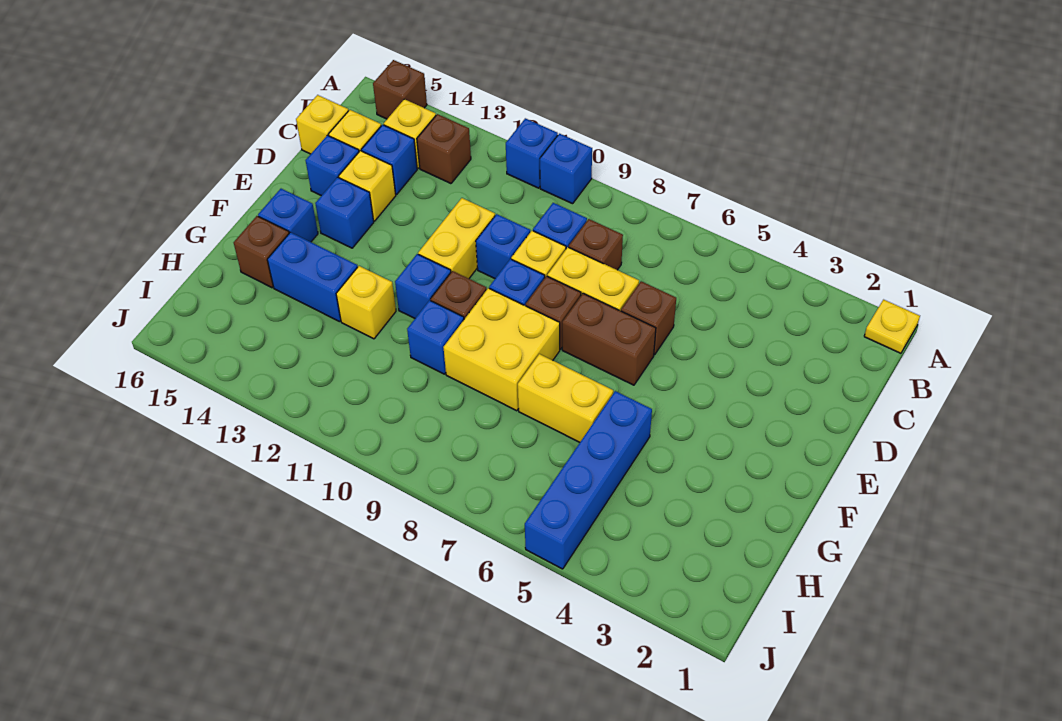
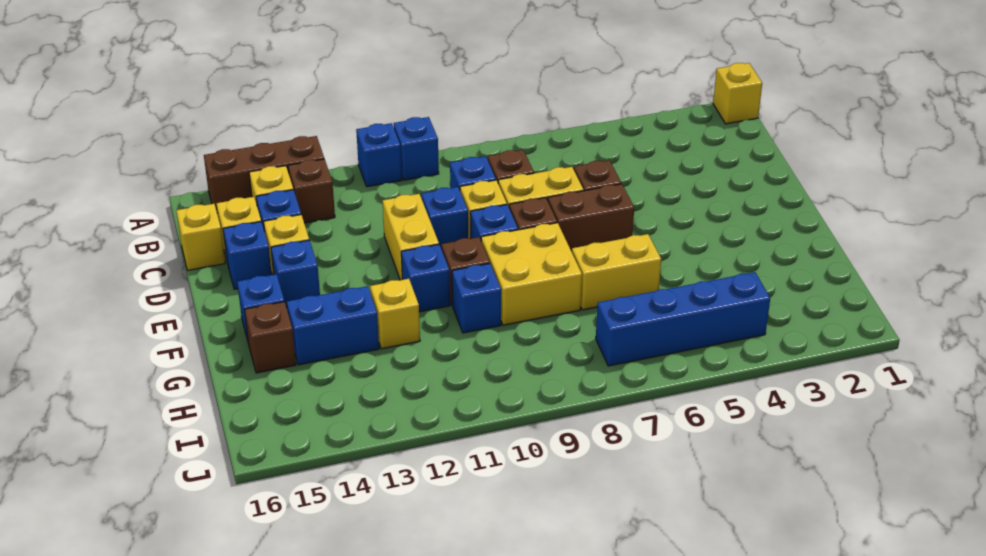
yellow 1x1 plate [864,300,920,353] -> yellow 1x1 brick [713,63,762,124]
brown 1x1 brick [373,60,427,119] -> brown 1x3 brick [204,136,324,213]
blue 1x4 brick [525,391,652,569] -> blue 1x4 brick turned to [596,272,770,366]

